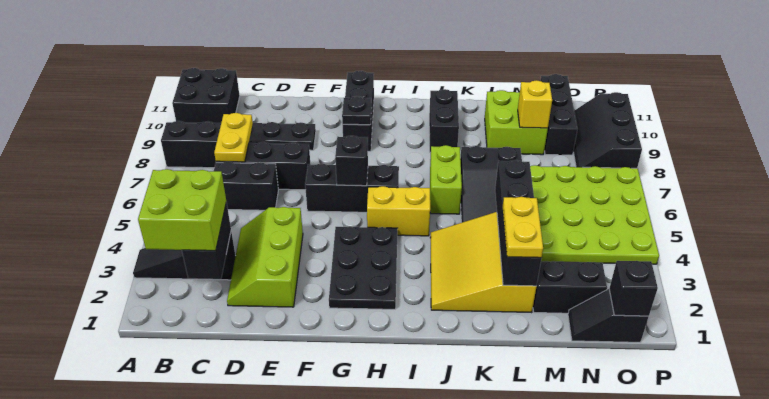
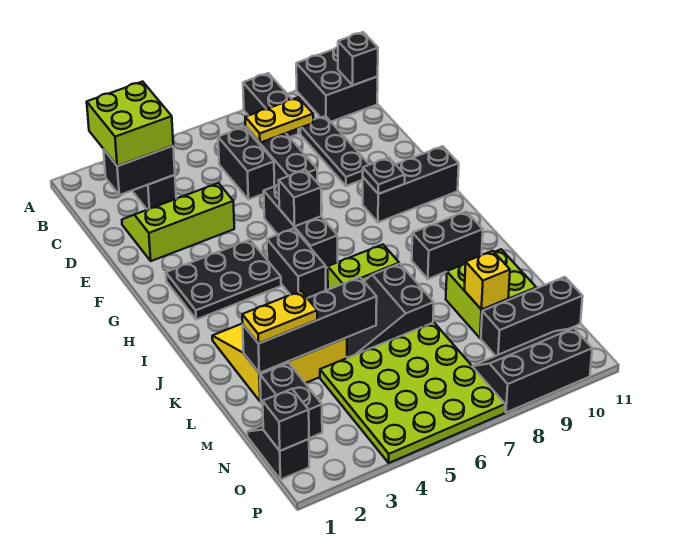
none -> black 1x1 brick [338,32,378,85]
yellow 1x2 brick [367,186,430,236] -> black 1x2 brick [267,228,326,298]

